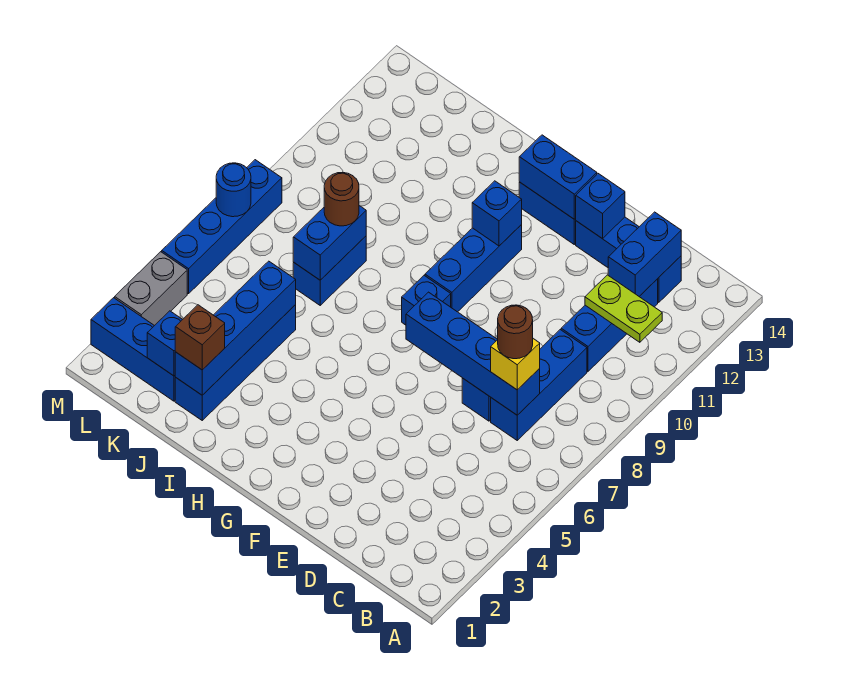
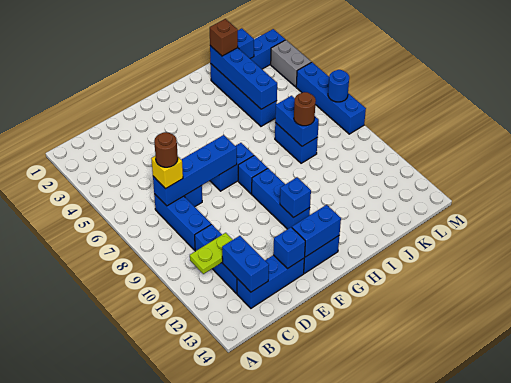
none -> blue 1x2 brick [210,143,254,191]

